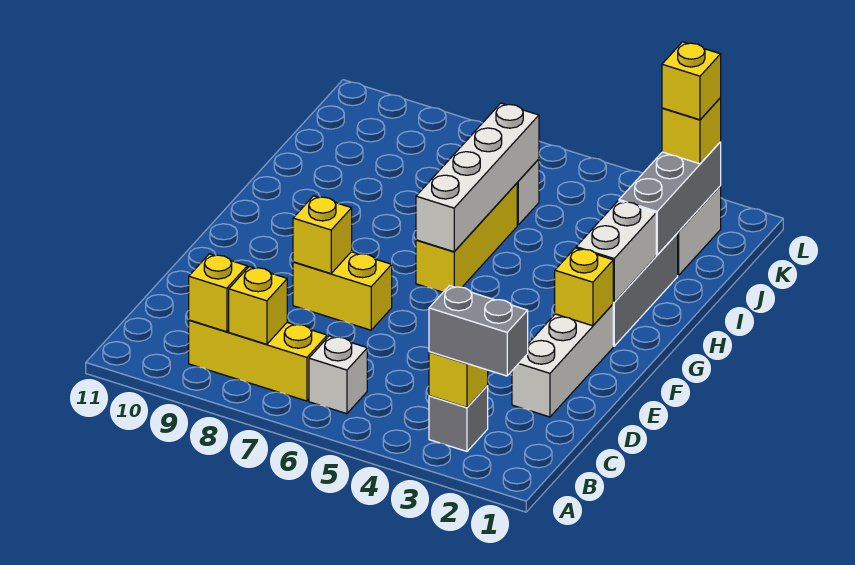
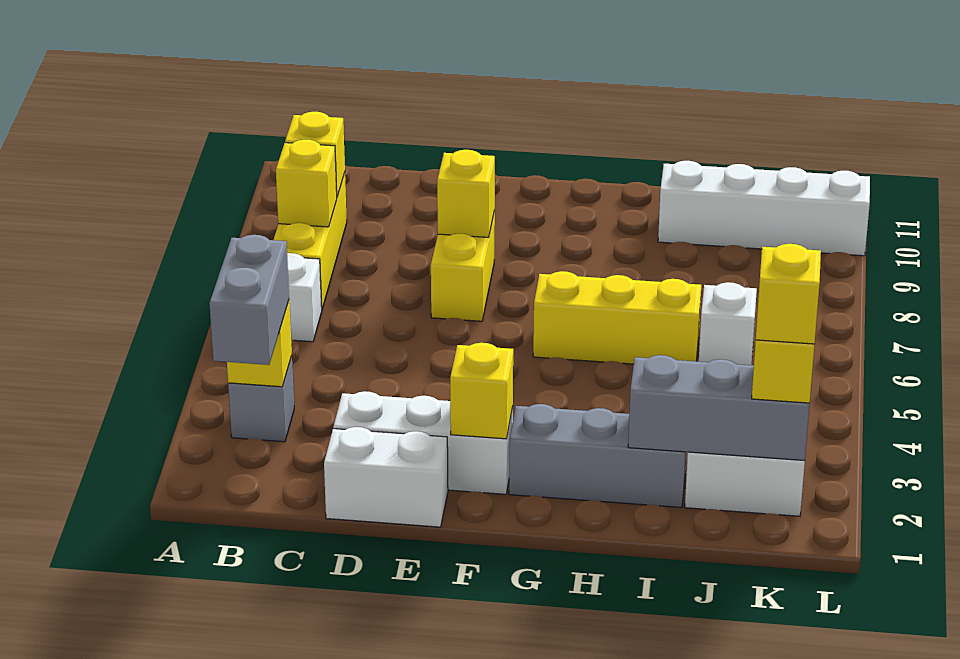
white 1x2 brick [576,201,656,302] -> white 1x2 brick moved to [324,427,448,527]
white 1x4 brick [416,103,539,252] -> white 1x4 brick moved to [658,161,870,256]

